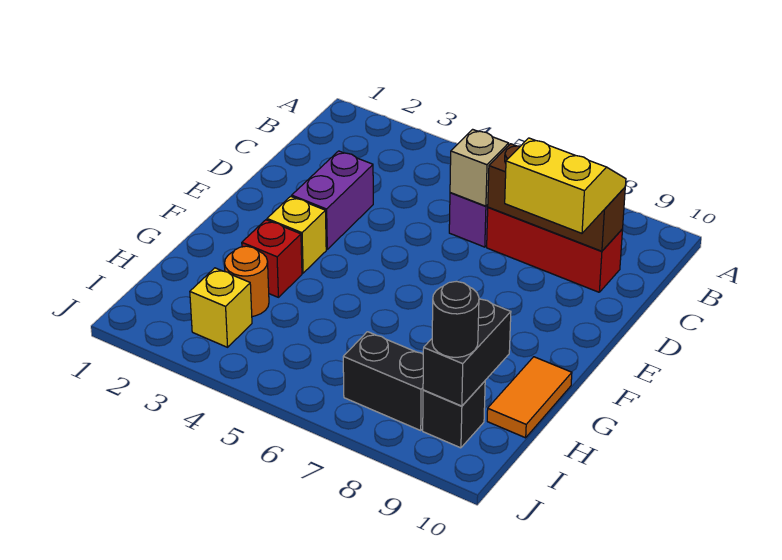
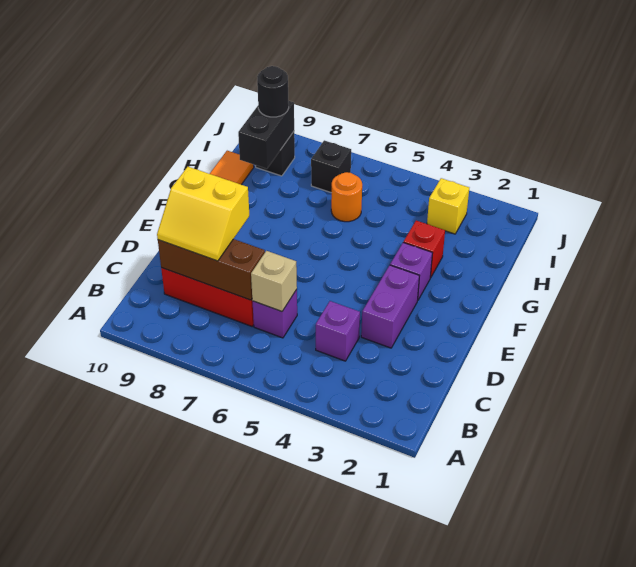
none -> purple 1x1 brick [316,301,360,361]
yellow 1x1 brick [267,196,326,273] -> purple 1x1 brick [390,243,432,300]
orange 1x1 round brick [225,246,269,316] -> orange 1x1 round brick moved to [331,172,362,222]
black 1x2 brick [343,332,423,430] -> black 1x1 brick [311,140,351,193]

